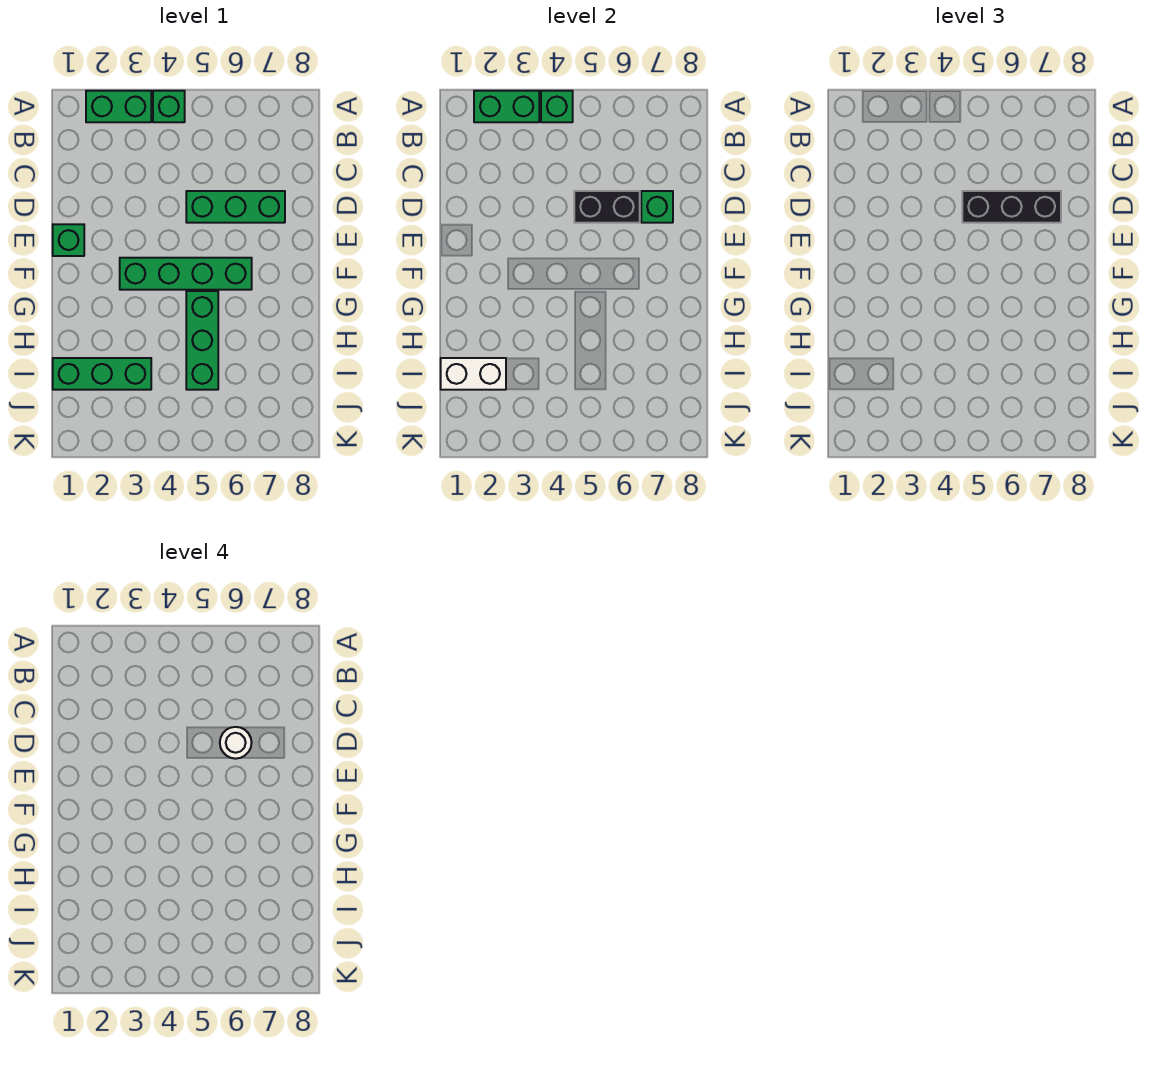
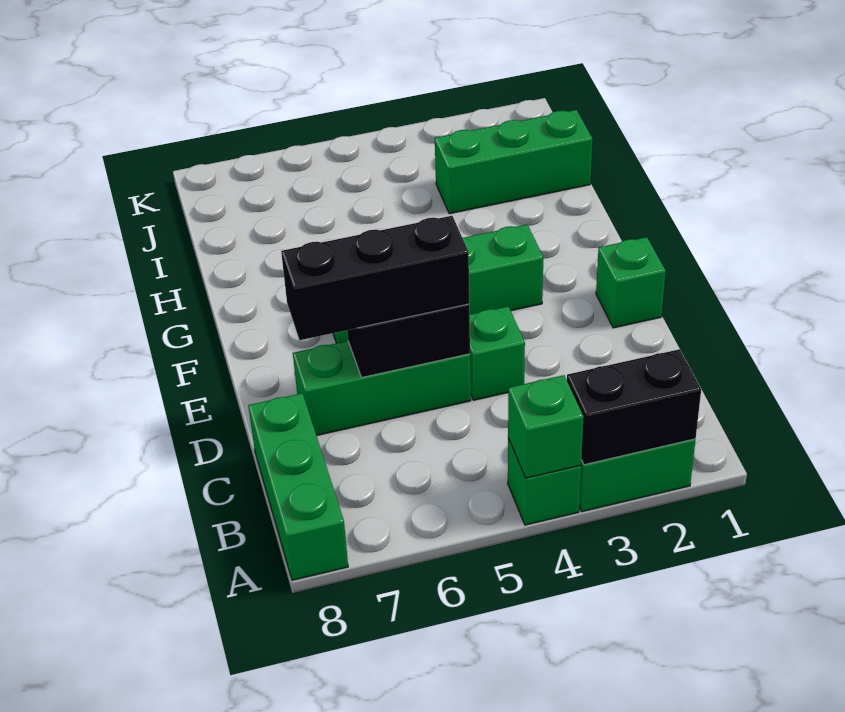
green 1x2 brick [474,91,539,122] -> black 1x2 brick [567,349,701,465]
white 1x1 round brick [220,727,252,759] -> none
green 1x1 brick [641,191,673,223] -> green 1x1 brick moved to [470,306,525,400]
green 1x3 brick [186,291,218,390] -> green 1x3 brick moved to [248,393,348,580]
white 1x2 brick [441,358,506,390] -> none

